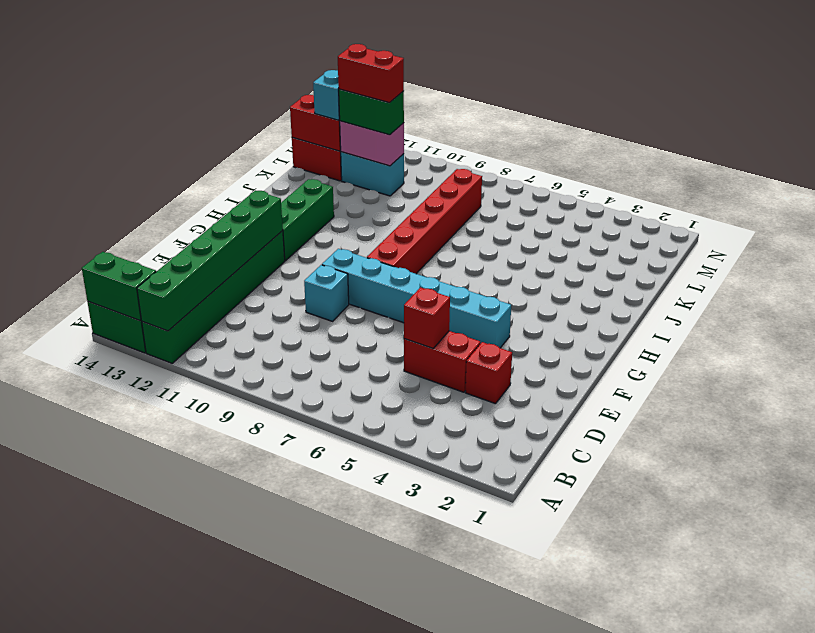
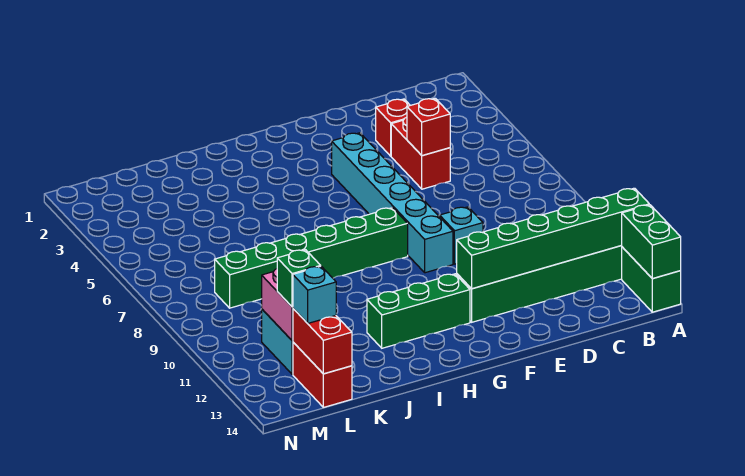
red 1x6 brick [367,169,482,274] -> green 1x6 brick [215,208,408,308]
green 1x2 brick [339,89,404,135] -> green 1x1 brick [277,250,320,307]
red 1x2 brick [338,44,404,103] -> none

